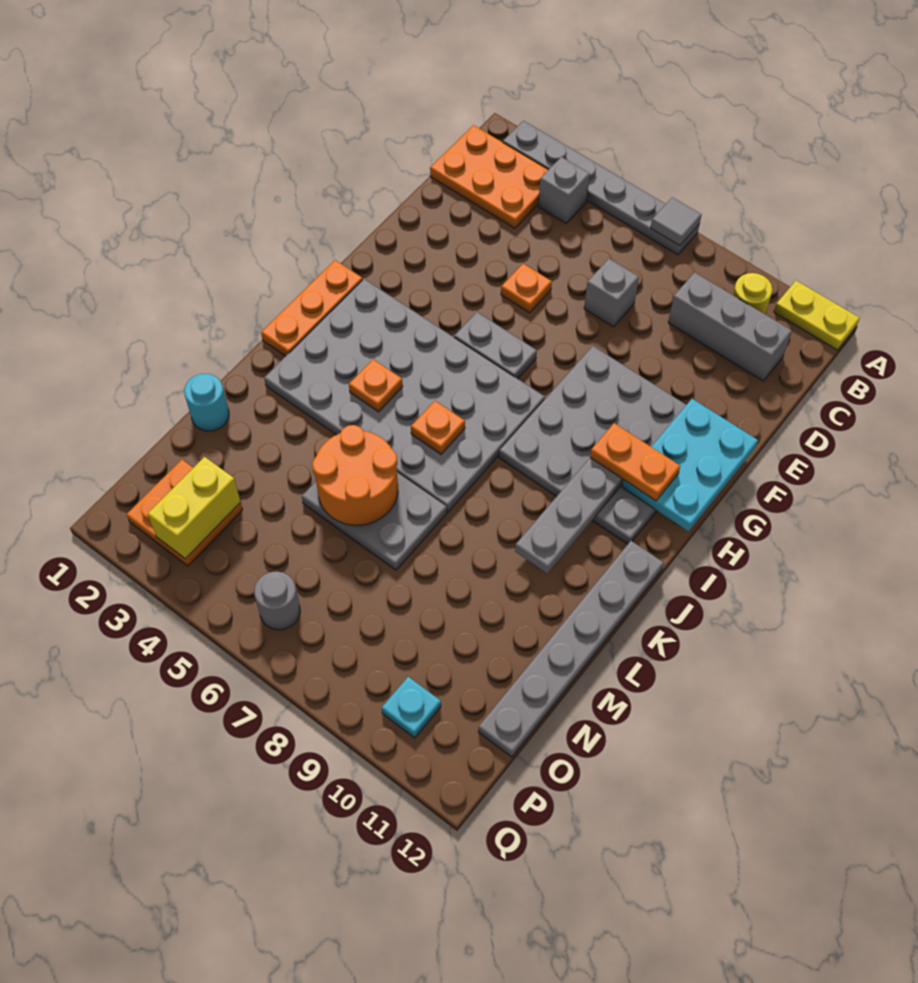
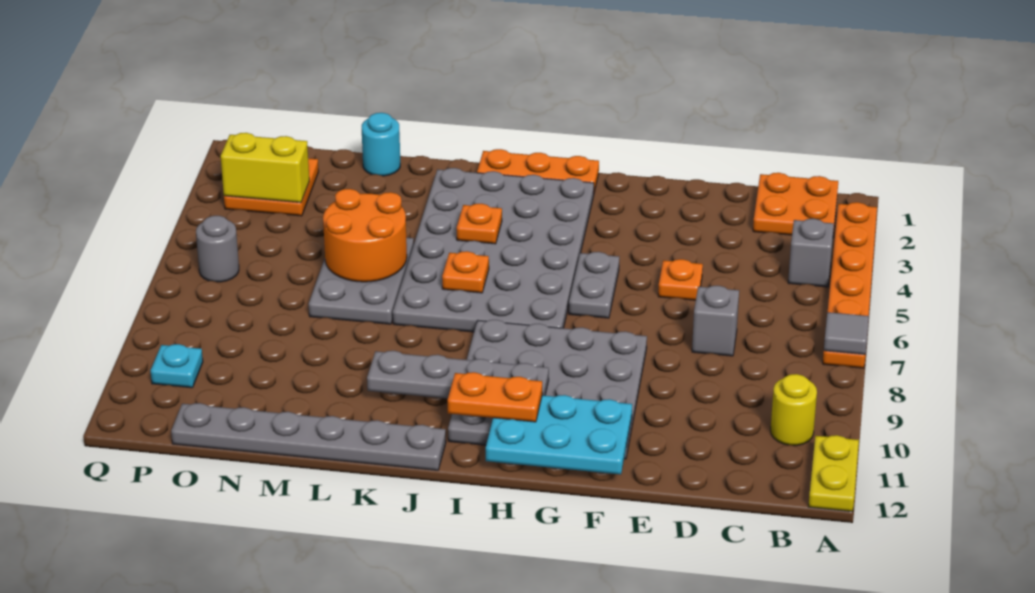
grey 1x6 plate [503,121,700,255] -> orange 1x6 plate [823,202,877,368]
orange 2x3 plate [430,125,548,228] -> orange 2x2 plate [753,173,838,235]
grey 1x3 brick [668,272,792,381] -> none
orange 1x2 plate [590,423,680,501] -> orange 1x2 plate turned to [448,372,542,422]

